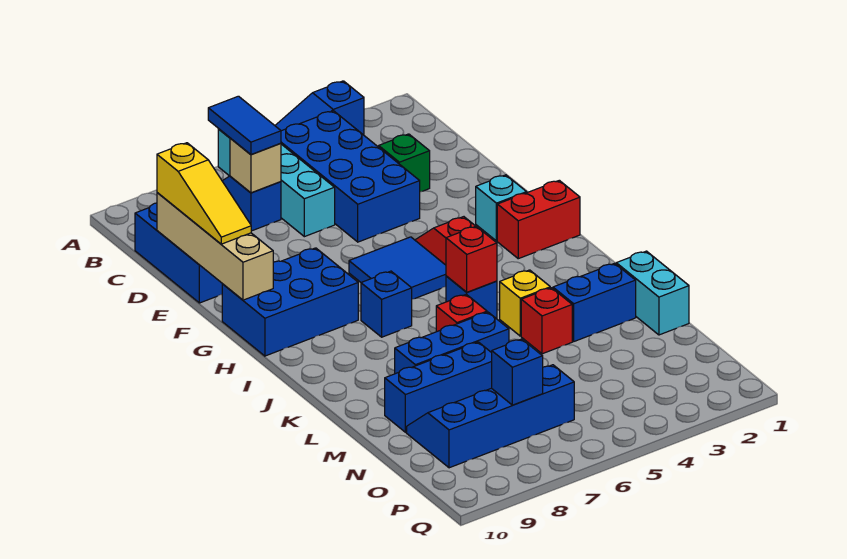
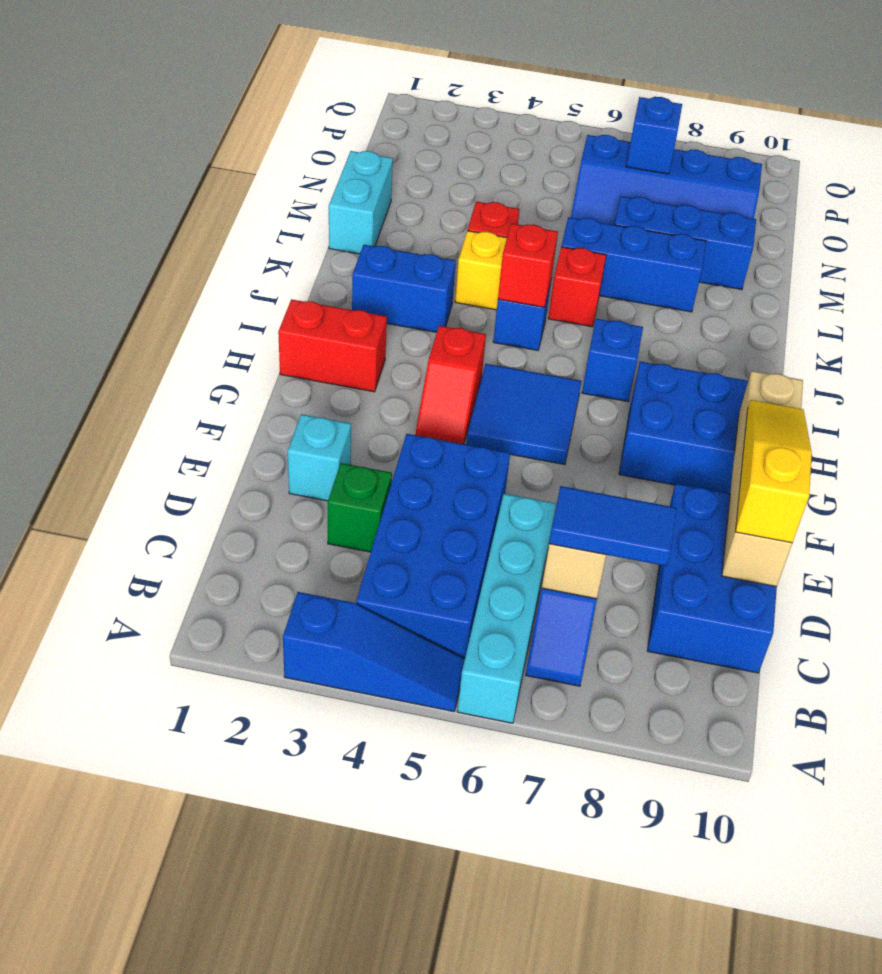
blue 1x2 tile [208,96,281,154] -> blue 1x2 tile turned to [549,486,677,566]
cyan 1x1 brick [476,175,527,241] -> cyan 1x1 brick moved to [288,414,351,501]
blue 1x2 brick [553,263,636,341] -> blue 1x2 brick moved to [352,245,456,332]

